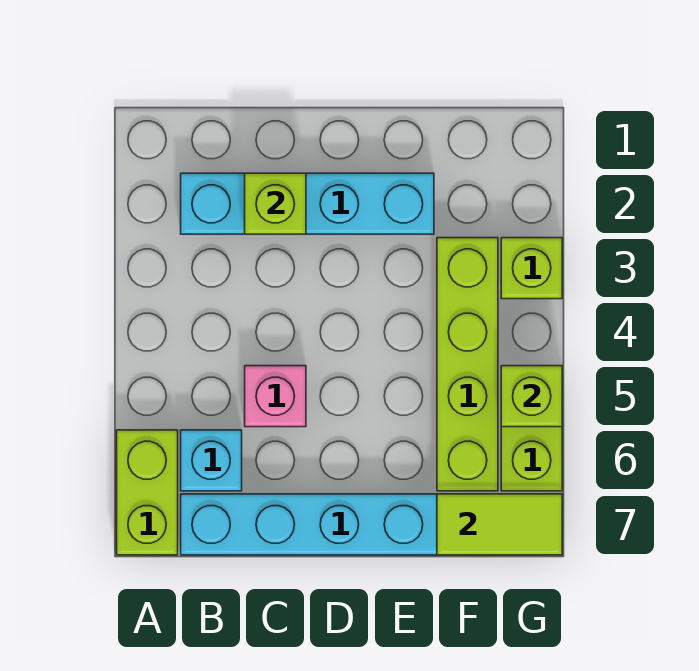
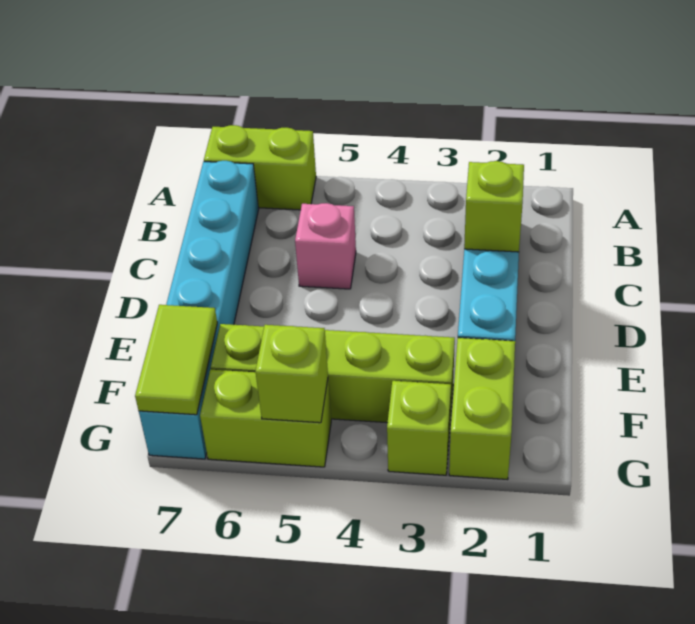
cyan 1x1 brick [181,430,242,491] -> none
none -> lime 1x2 brick [449,338,515,480]

